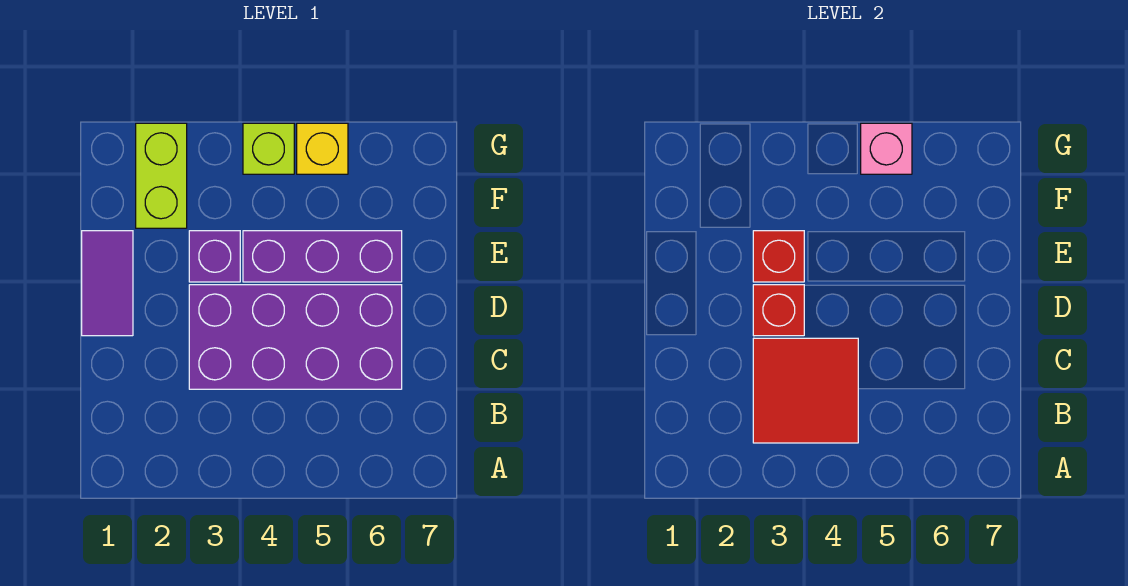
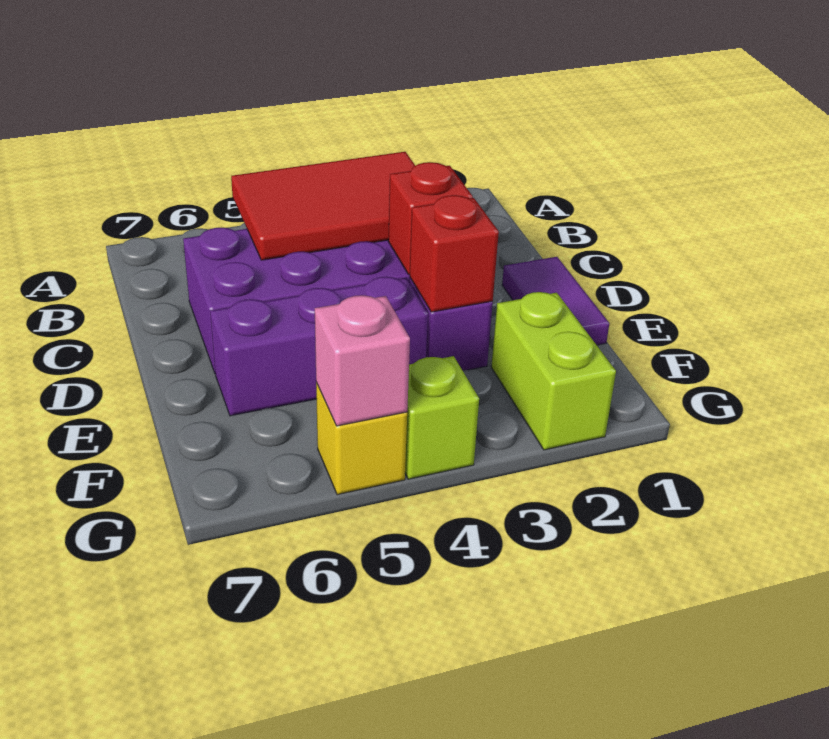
red 2x2 tile [753,338,858,443] -> red 2x3 tile [231,152,415,260]

